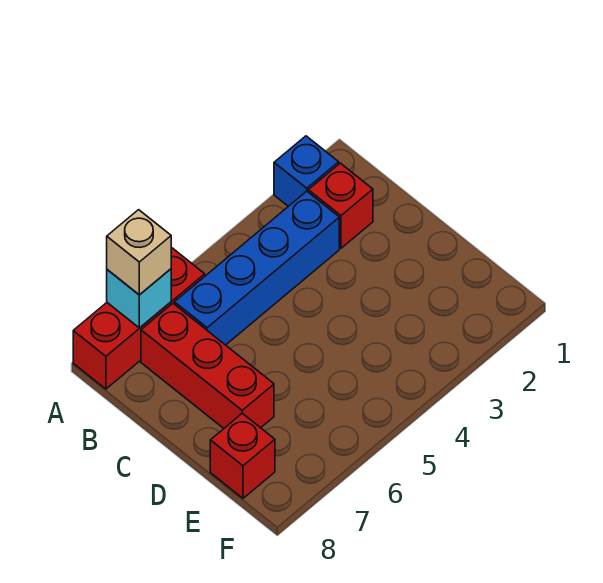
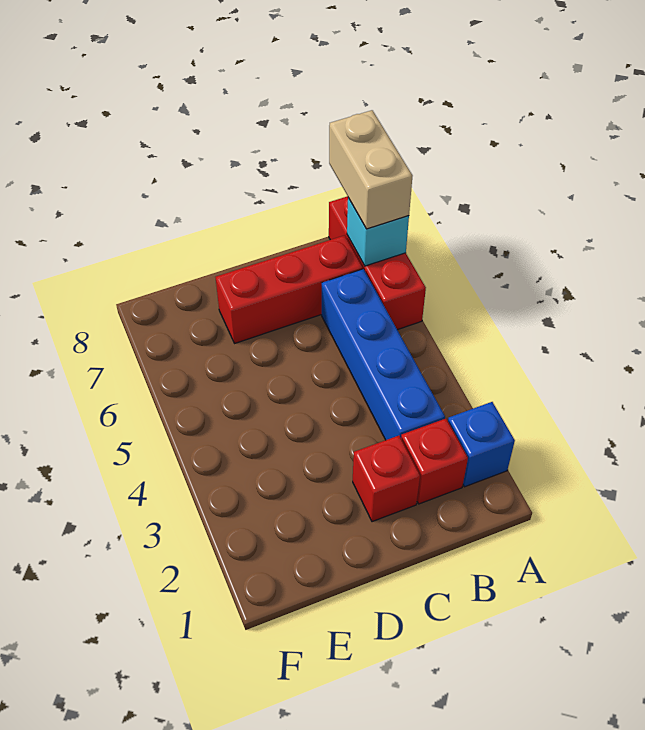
tan 1x1 brick [107,210,171,295] -> tan 1x2 brick [329,110,412,229]
red 1x1 brick [210,413,275,498] -> red 1x1 brick moved to [353,436,420,522]

